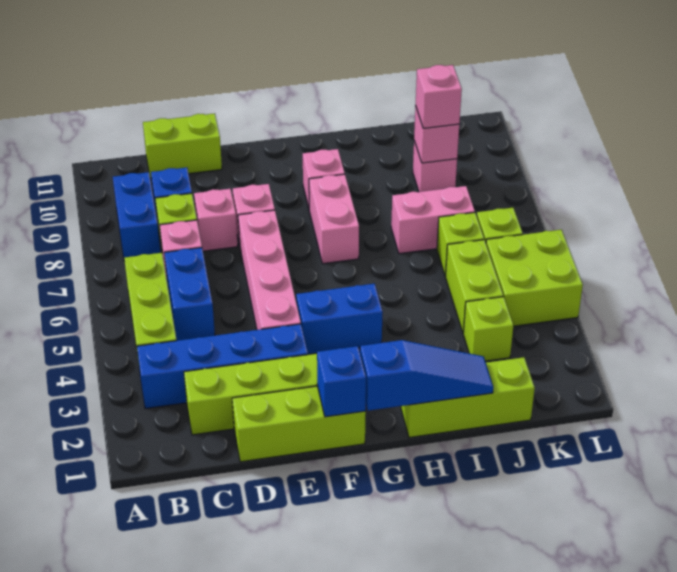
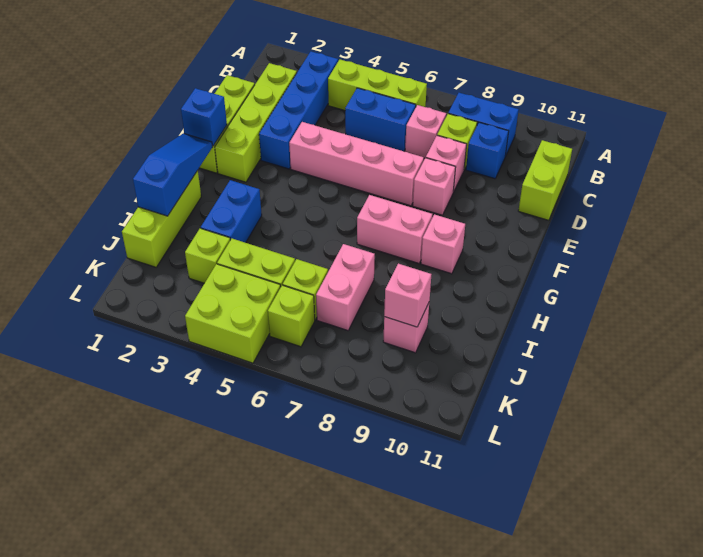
blue 1x2 brick [296,284,383,354] -> blue 1x2 brick moved to [201,180,262,243]
blue 1x3 slope [360,340,493,411] -> blue 1x3 slope turned to [133,133,213,216]
pink 1x1 brick [416,65,462,128] -> none

